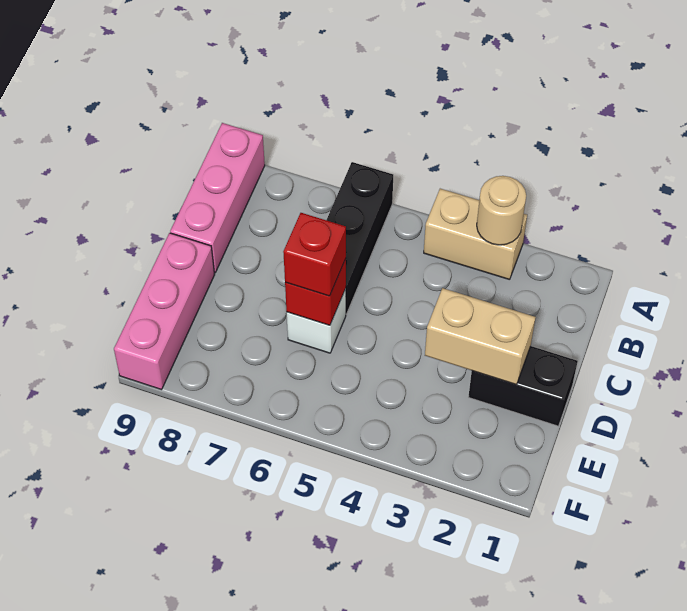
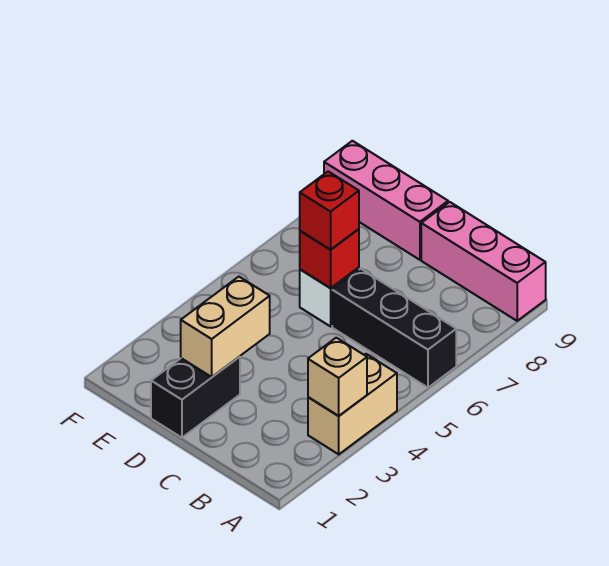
tan 1x1 round brick [477,176,526,245] -> tan 1x1 brick [308,338,367,416]

